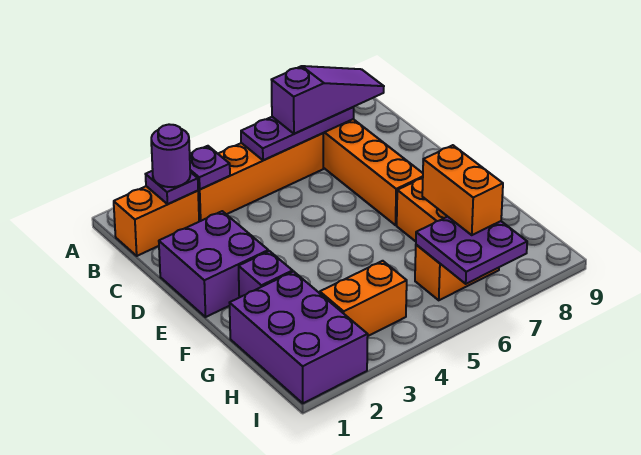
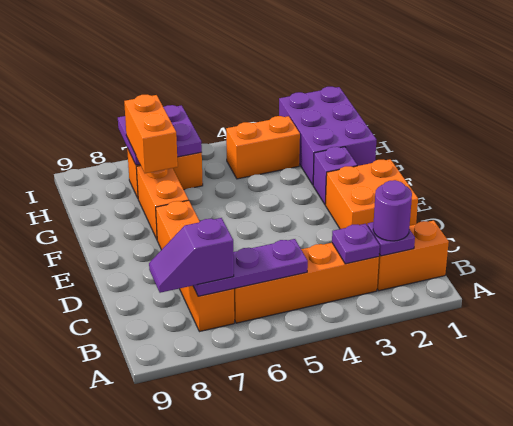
purple 1x3 slope [272,66,384,134] -> purple 1x2 slope [149,218,234,293]
purple 2x2 brick [159,211,268,317] -> orange 2x2 brick [325,159,418,229]

